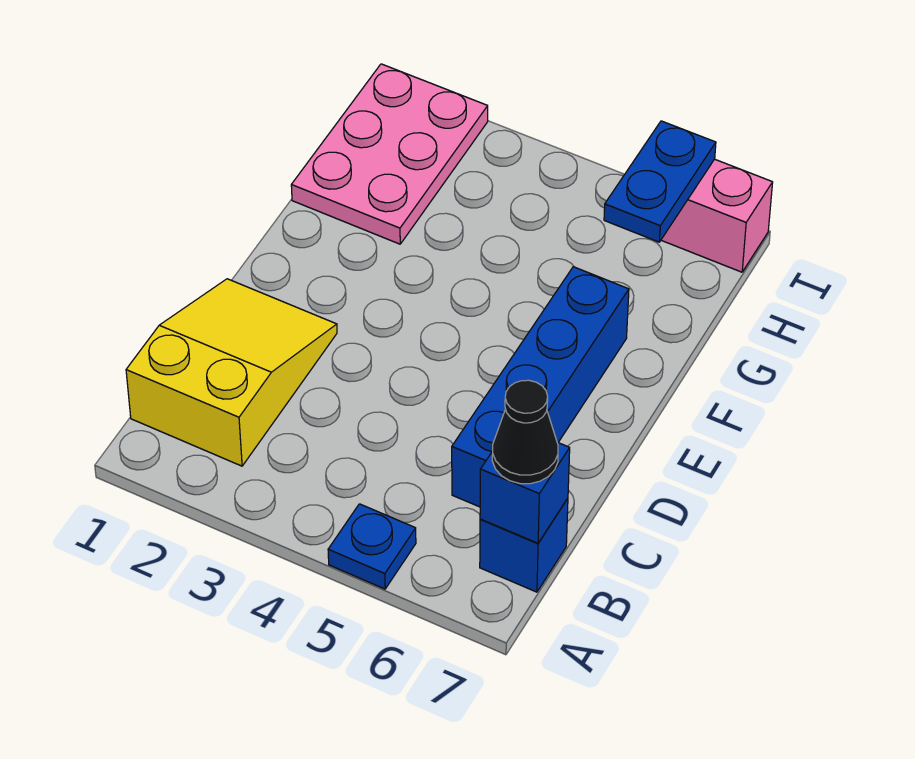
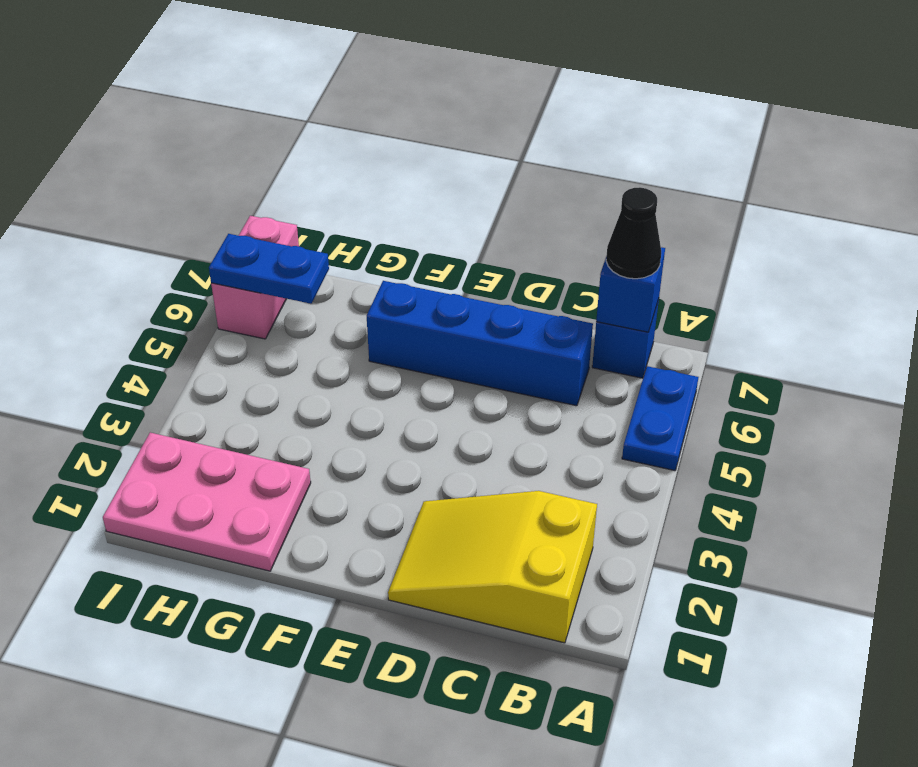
blue 1x1 plate [328,504,416,589] -> blue 1x2 plate [622,366,698,471]

